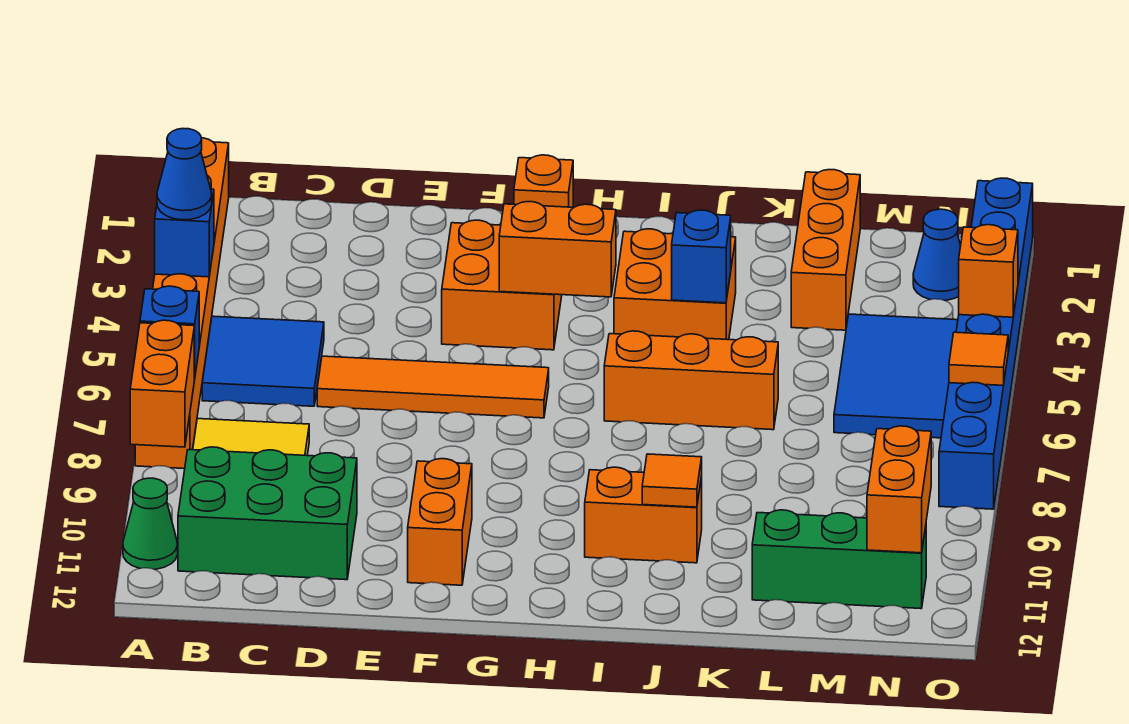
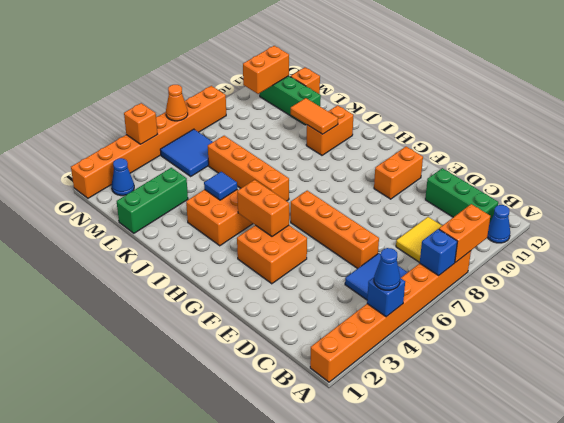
green 1x1 cone [123,478,178,569] -> blue 1x1 cone [487,205,510,243]
green 2x3 brick [178,447,357,580] -> green 1x3 brick [425,168,498,223]
orange 1x4 tile [317,356,549,418] -> orange 1x4 brick [291,191,379,269]
orange 1x1 brick [514,155,573,207] -> orange 1x1 brick moved to [290,67,320,94]
orange 1x3 brick [604,331,778,430] -> orange 1x4 brick [208,136,289,201]
orange 1x2 brick [585,467,702,563] -> orange 1x2 brick turned to [306,105,353,155]
blue 1x1 brick [672,210,731,303] -> blue 1x1 tile [204,172,237,200]
orange 1x1 tile [642,454,702,507] -> orange 1x2 tile [291,98,338,134]
orange 1x3 brick [791,170,860,330] -> green 1x3 brick [117,168,188,233]
blue 2x3 tile [834,314,958,438] -> blue 2x2 tile [160,129,212,176]
blue 1x8 brick [939,178,1033,509] -> orange 1x8 brick [71,86,226,198]
orange 1x1 tile [949,332,1008,386] -> orange 1x1 cone [166,85,188,121]

